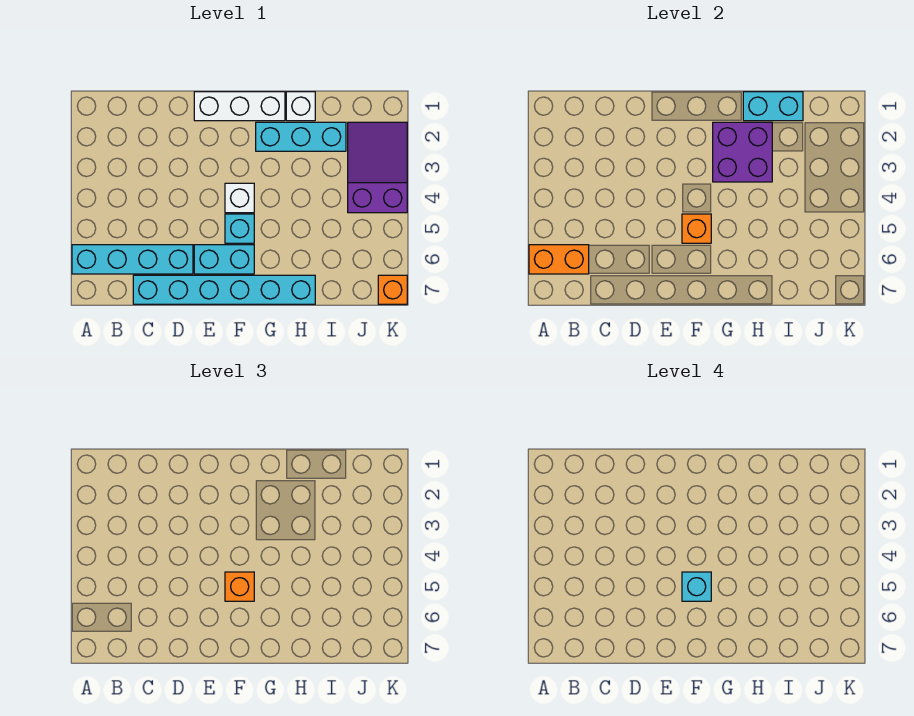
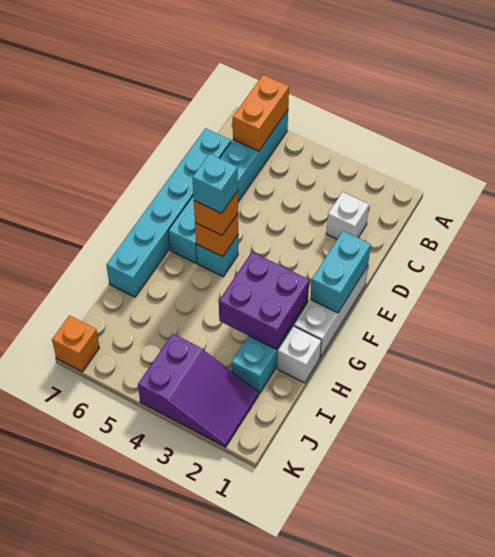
white 1x1 brick [225,183,254,213] -> white 1x1 brick moved to [326,192,369,239]
cyan 1x2 brick [743,92,803,121] -> cyan 1x2 brick moved to [310,231,371,313]

